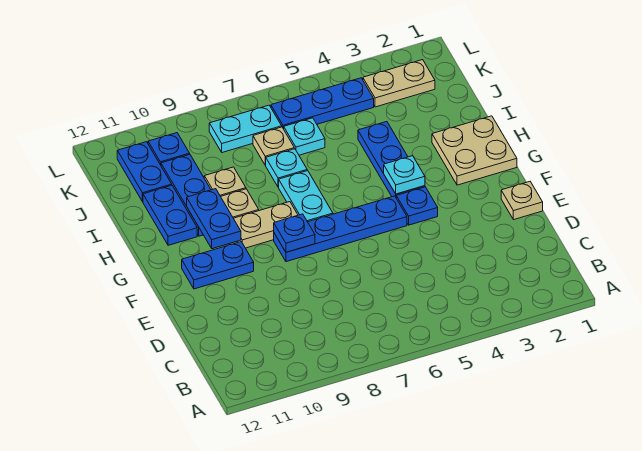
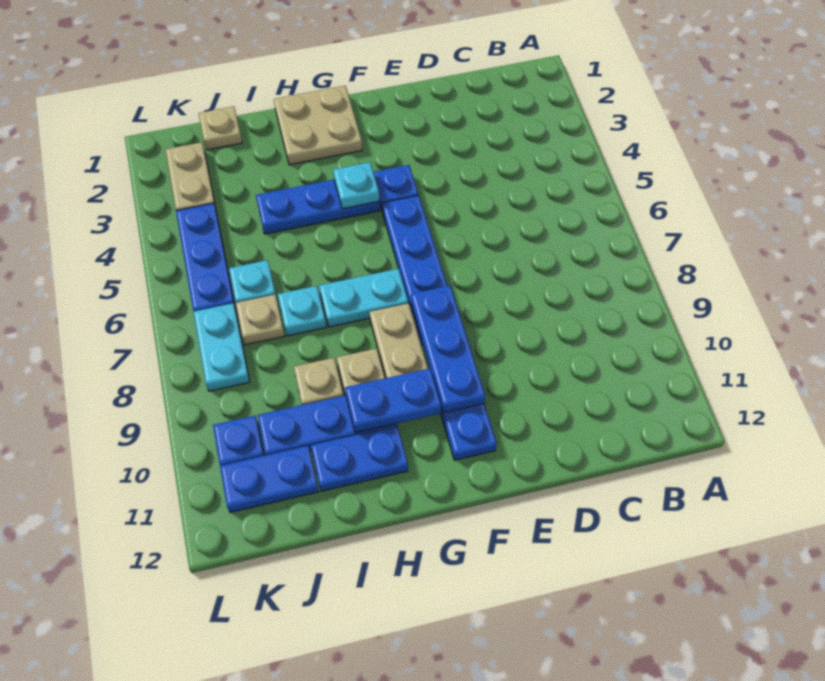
tan 1x1 plate [501,182,543,220] -> tan 1x1 plate moved to [198,106,242,150]
blue 1x1 plate [274,214,315,252] -> blue 1x3 plate [411,286,485,413]

